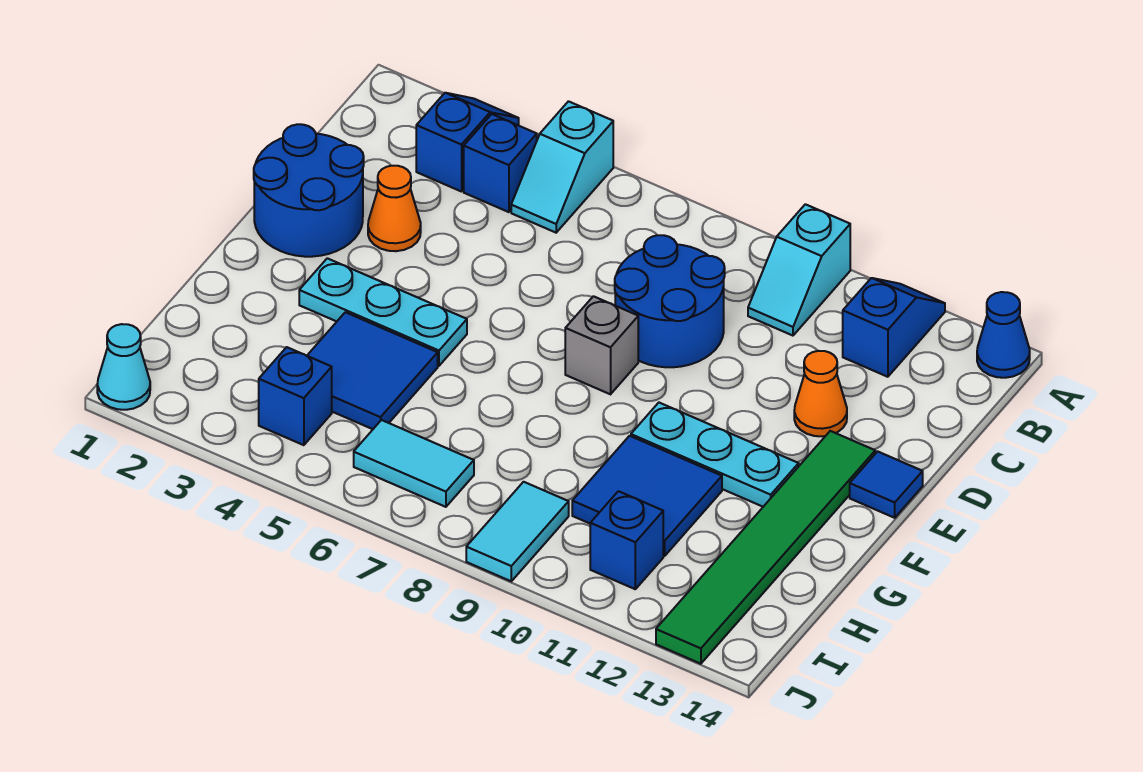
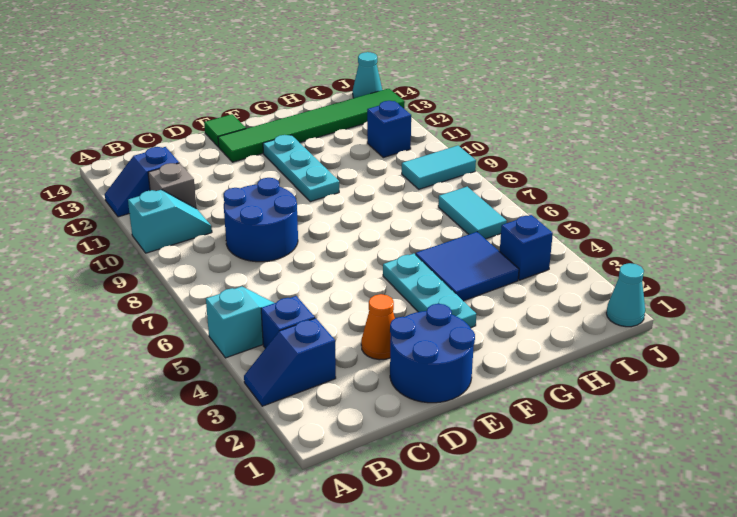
blue 1x1 cone [977,292,1030,378] -> none
orange 1x1 cone [794,351,847,436] -> none
grey 1x1 brick [565,296,638,394] -> grey 1x1 brick moved to [148,163,196,208]
blue 1x1 tile [850,452,923,518] -> green 1x1 tile [204,114,246,147]
blue 2x2 tile [572,436,722,556] -> none
none -> cyan 1x1 cone [353,52,382,98]

